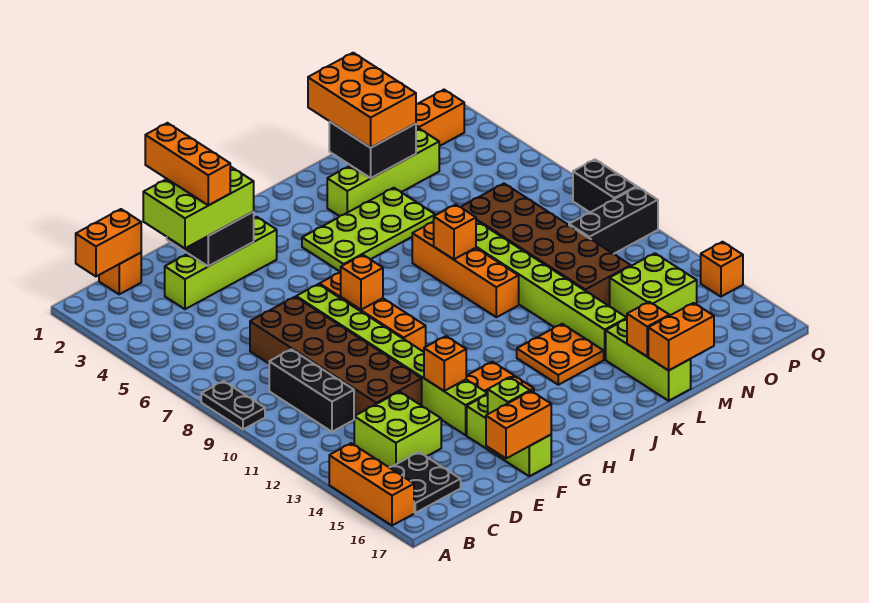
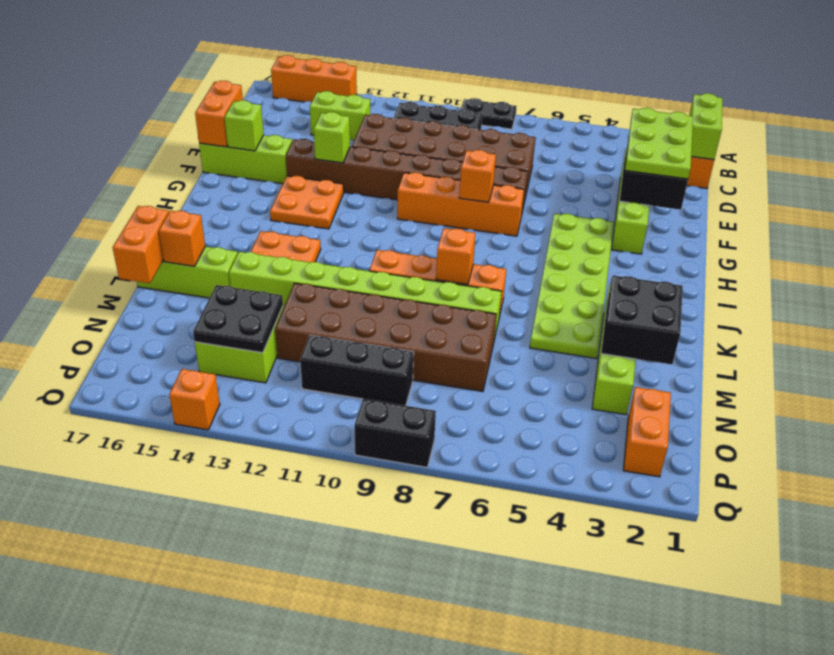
orange 1x2 brick [76,209,141,276] -> lime 1x2 brick [689,93,722,160]
black 2x2 plate [389,452,461,513] -> black 2x2 plate moved to [193,285,283,353]
lime 2x2 brick [354,392,441,467] -> lime 1x2 brick [310,91,370,140]
lime 2x3 brick [143,166,254,248] -> lime 2x3 plate [625,108,693,179]
orange 1x3 brick [145,123,230,205] -> none
lime 1x8 brick [296,284,488,435] -> brown 1x8 brick [286,139,528,216]
orange 1x1 brick [424,336,466,391] -> lime 1x1 brick [314,112,350,163]
lime 2x4 plate [302,188,435,272] -> lime 2x6 plate [530,214,614,358]
orange 2x3 brick [308,53,416,148] -> none
black 1x3 brick [569,187,658,254] -> black 1x3 brick turned to [300,335,414,406]

